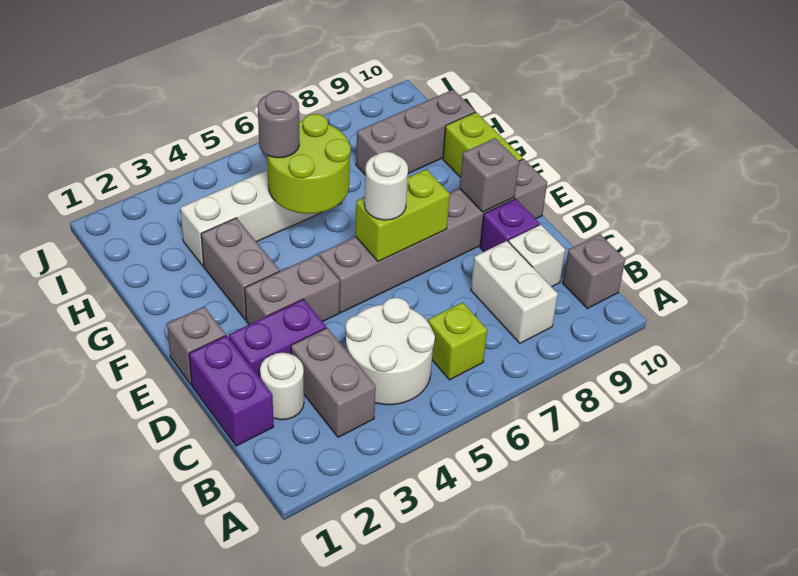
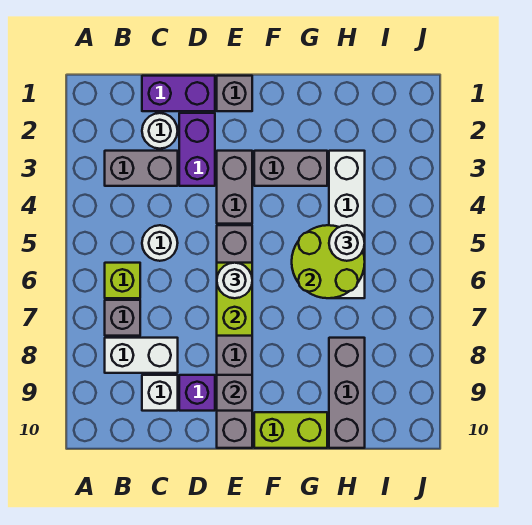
white 2x2 round brick [345,297,435,405] -> white 1x1 round brick [142,225,178,261]
grey 1x1 brick [563,234,625,309] -> grey 1x1 brick moved to [105,300,140,336]
grey 1x1 round brick [258,91,299,158] -> white 1x1 round brick [329,225,365,261]

